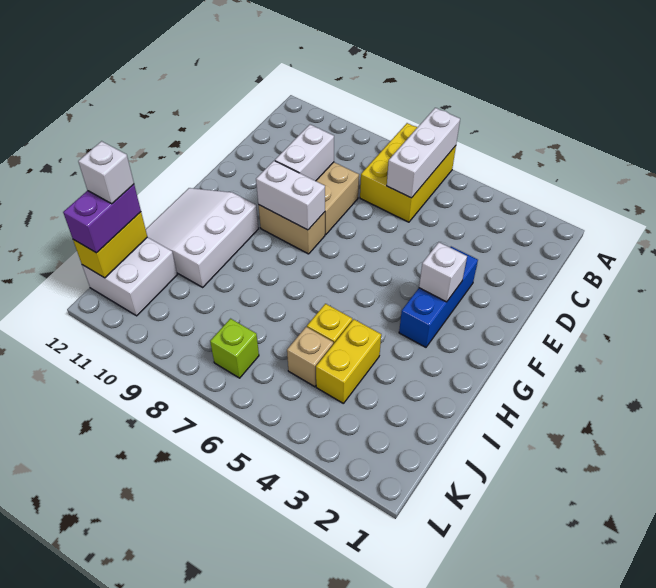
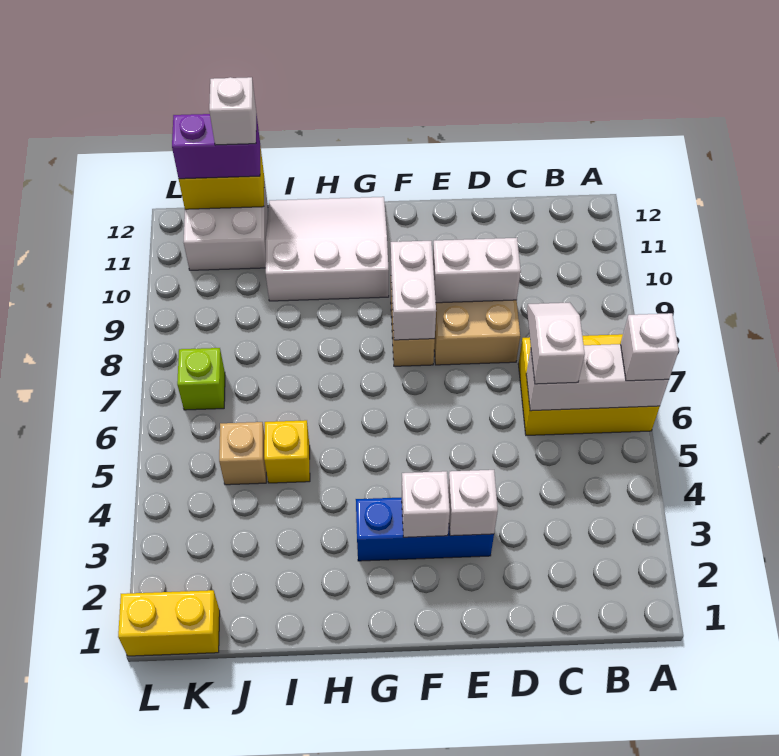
none -> white 1x1 brick [621,313,679,381]
none -> white 1x2 slope [527,302,585,384]
none -> white 1x1 brick [448,470,498,536]
yellow 1x2 brick [316,319,381,404] -> yellow 1x2 brick moved to [118,590,220,656]

